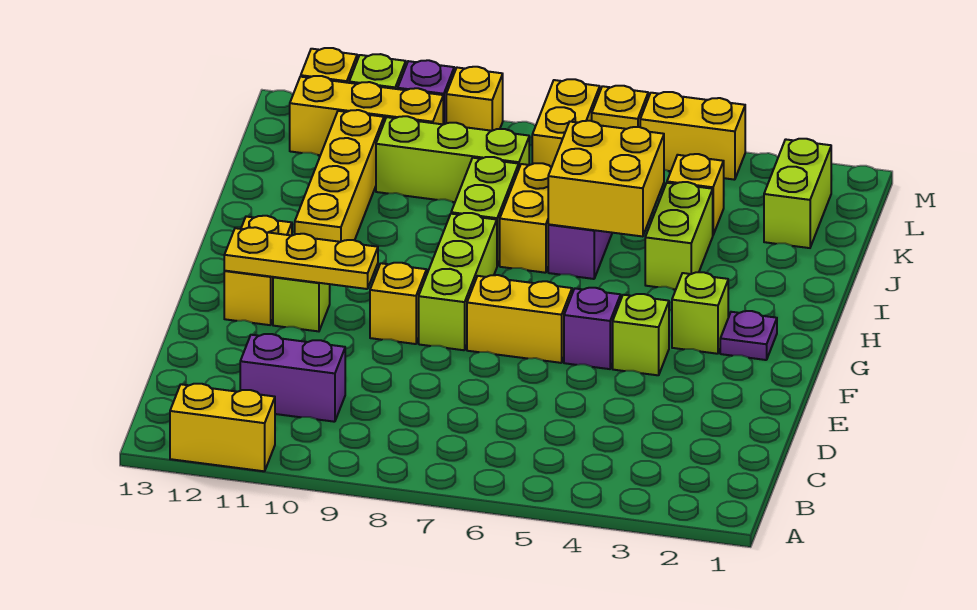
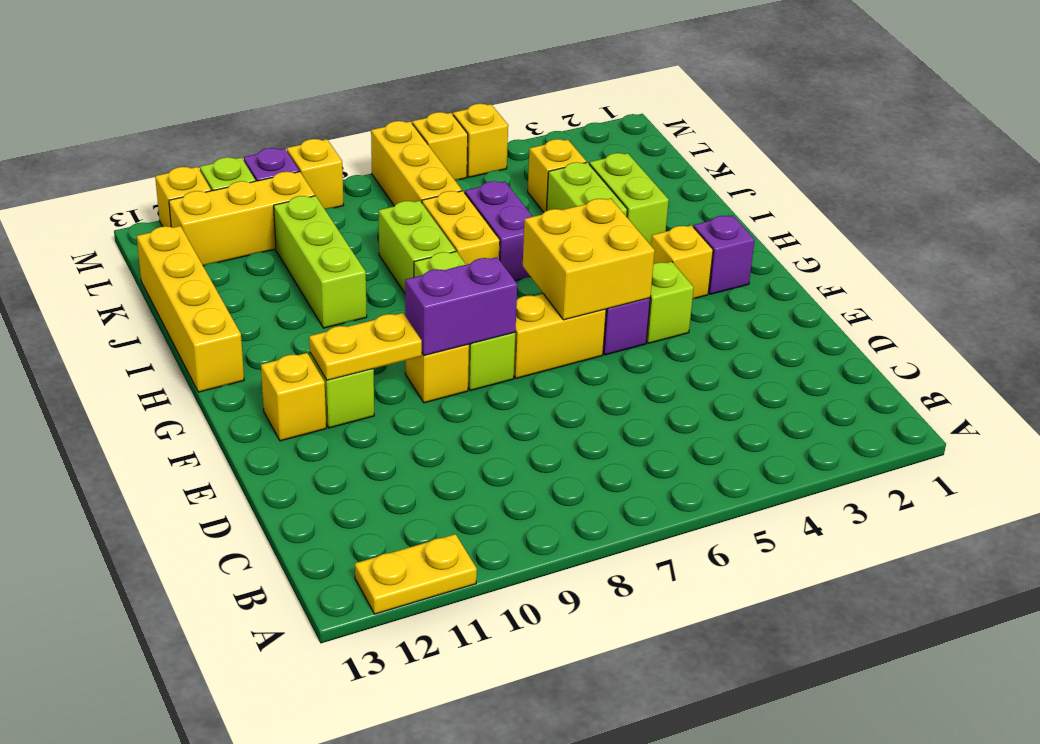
yellow 1x2 brick [170,384,275,471] -> yellow 1x2 plate [355,534,477,614]
purple 1x2 brick [240,334,345,422] -> purple 1x2 brick moved to [405,257,517,356]
yellow 1x3 plate [224,227,378,289] -> yellow 1x2 plate [309,313,422,380]
yellow 1x2 brick [224,216,292,325] -> yellow 1x1 brick [261,353,326,441]
purple 1x1 plate [720,311,777,360] -> purple 1x1 brick [693,215,755,294]
lime 1x1 brick [672,272,728,354] -> yellow 1x1 brick [651,225,713,299]
yellow 1x4 brick [295,110,384,242] -> yellow 1x4 brick moved to [137,226,244,392]
yellow 2x2 brick [548,121,664,237] -> yellow 2x2 brick moved to [523,198,655,320]
lime 1x2 brick [764,139,831,248] -> lime 1x2 brick moved to [589,153,669,245]
lime 1x3 brick [376,116,529,202] -> lime 1x3 brick turned to [274,196,367,328]
yellow 1x2 brick [532,79,600,167] -> yellow 1x3 brick [371,121,462,206]
yellow 1x2 brick [640,92,745,180] -> yellow 1x1 brick [453,104,508,177]

